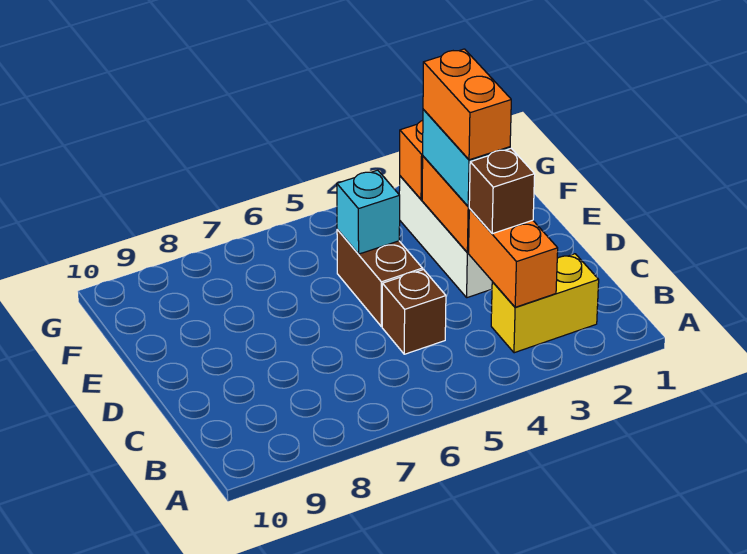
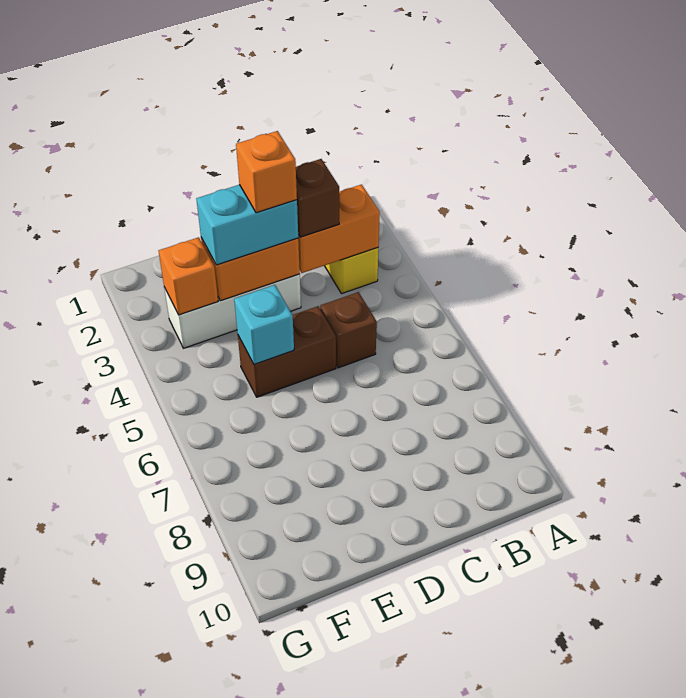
orange 1x2 brick [423,49,511,160] -> orange 1x1 brick [236,131,297,213]

